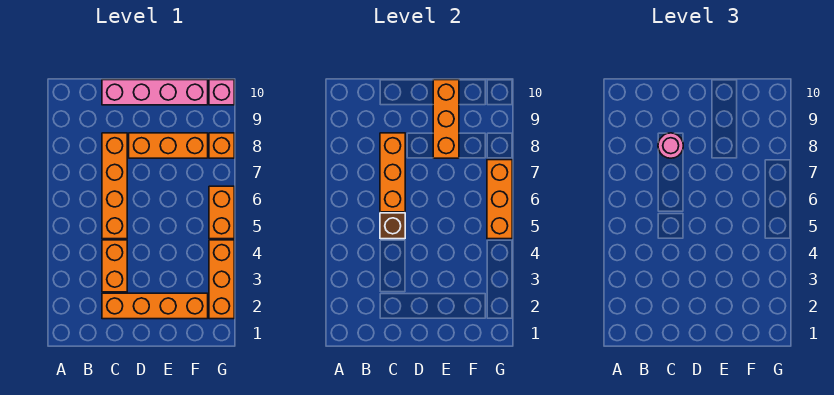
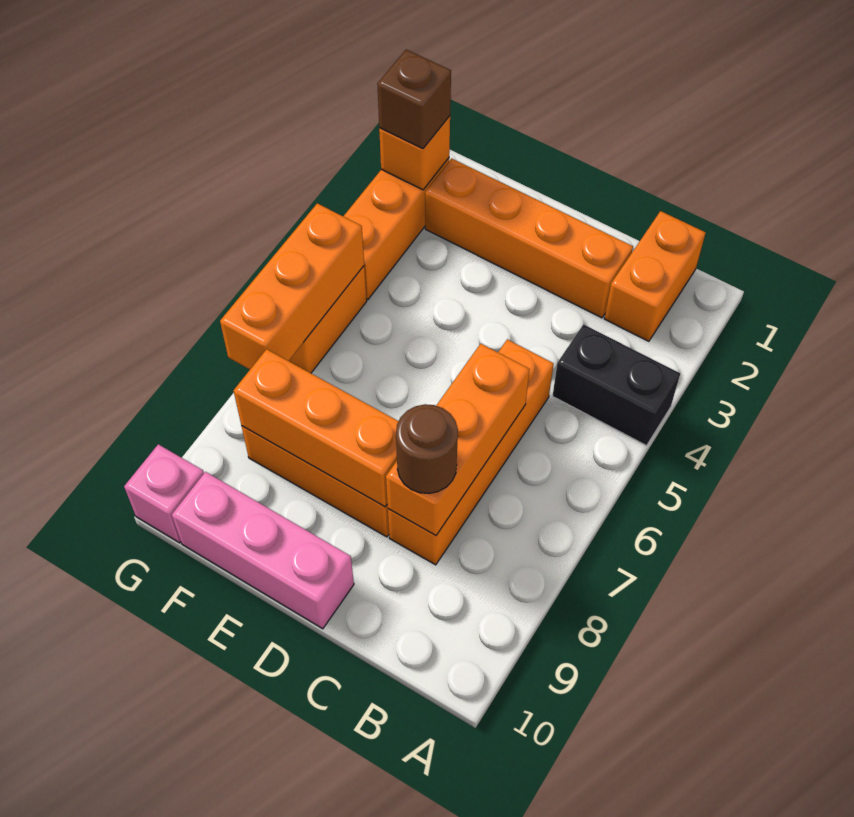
none -> black 1x2 brick [553,324,680,446]
orange 1x2 brick [102,240,127,292] -> orange 1x2 brick moved to [604,211,706,341]
brown 1x1 brick [380,213,405,239] -> brown 1x1 brick moved to [377,49,451,149]
pink 1x1 round brick [658,133,683,158] -> brown 1x1 round brick [396,404,458,493]
pink 1x4 brick [102,80,208,105] -> pink 1x3 brick [172,472,354,629]
orange 1x3 brick [433,80,459,158] -> orange 1x3 brick turned to [234,349,398,507]
orange 1x1 brick [209,133,234,158] -> orange 1x1 brick moved to [379,116,450,190]

